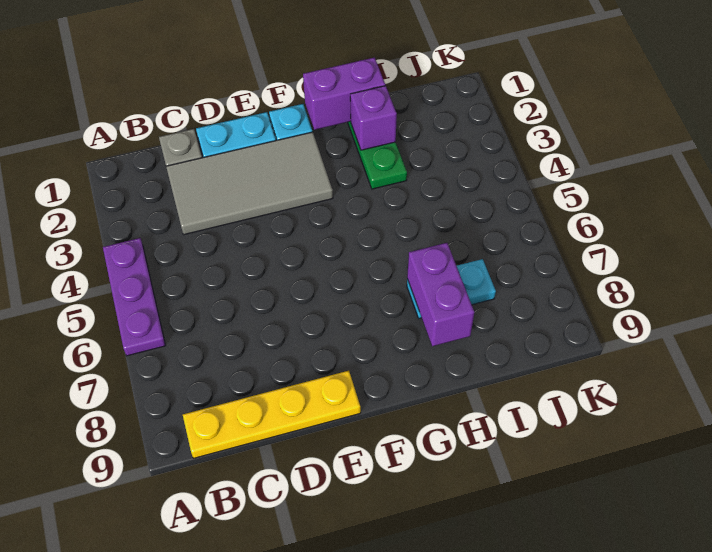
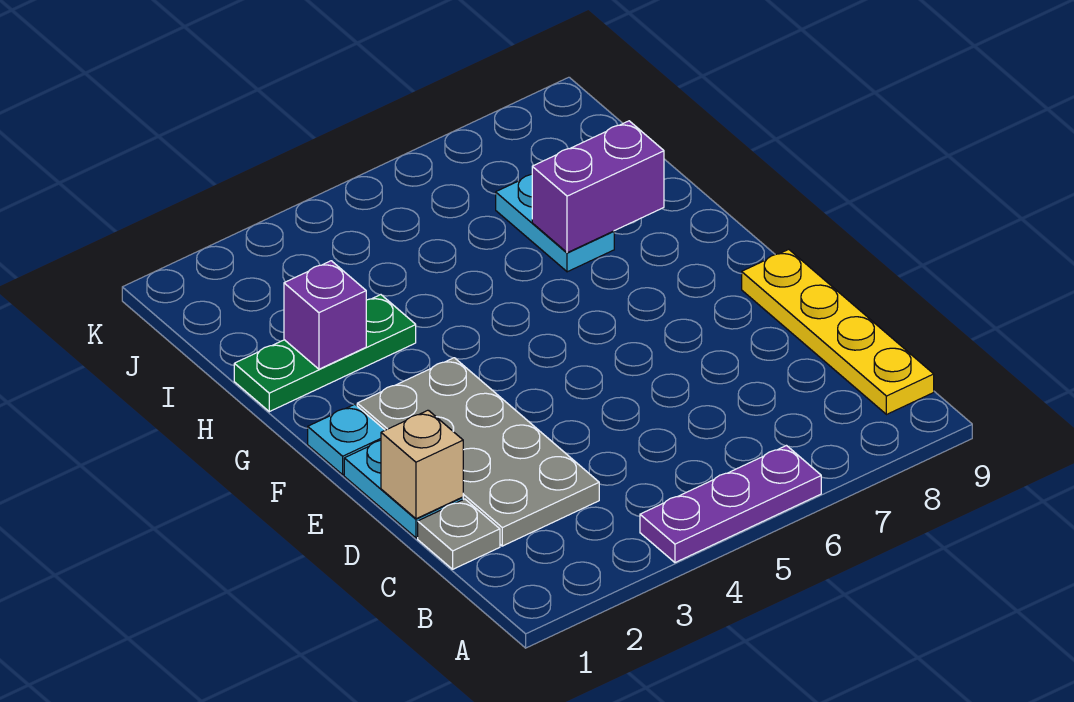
grey 2x4 tile [166,132,333,235] -> grey 2x4 plate [357,358,599,546]
none -> tan 1x1 brick [381,410,463,519]
purple 1x2 brick [303,58,385,130] -> none

